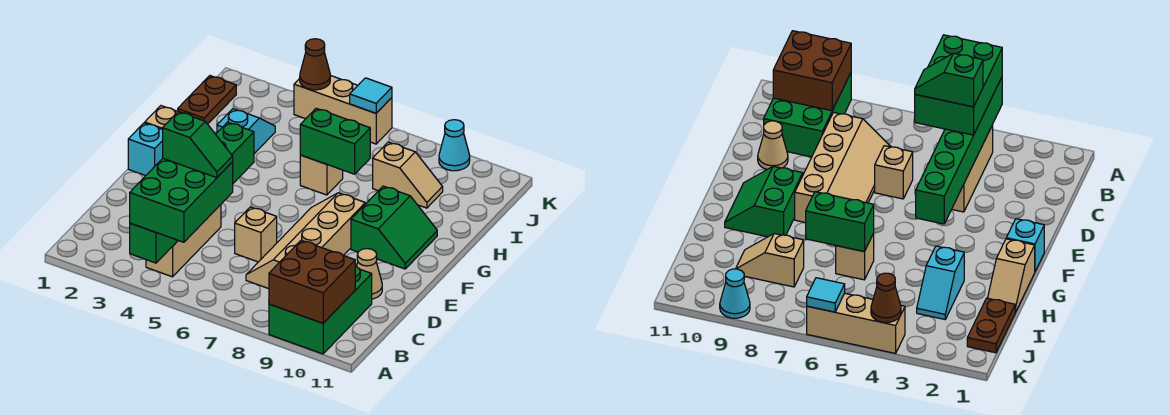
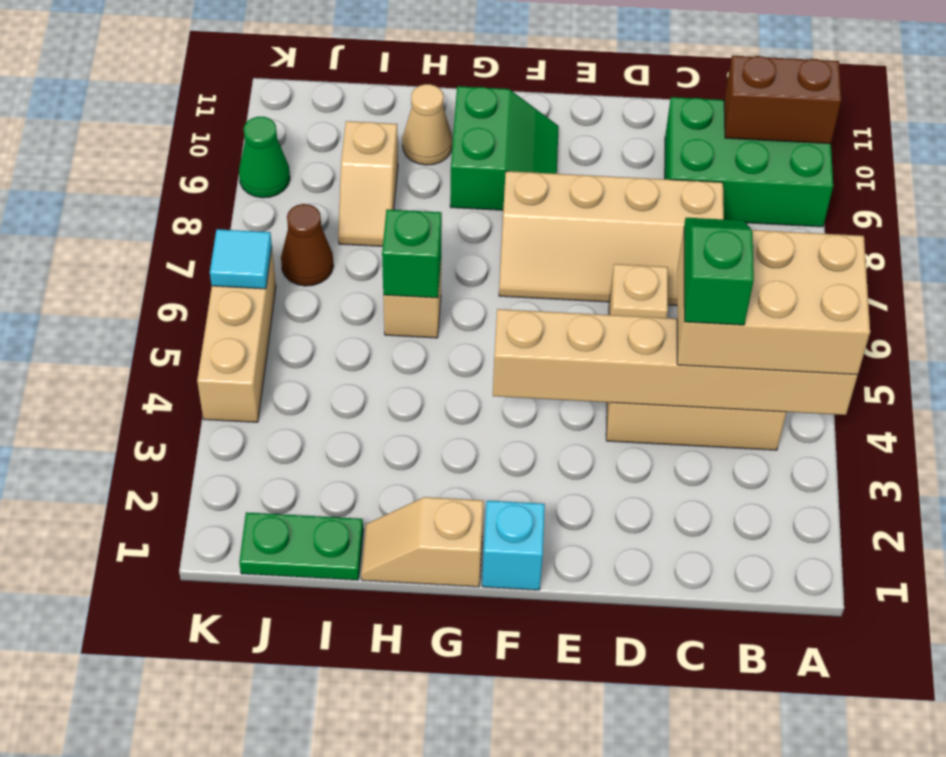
green 1x6 brick [130,122,254,263] -> tan 1x6 brick [493,309,858,415]
green 2x3 brick [130,159,233,242] -> tan 2x3 brick [677,230,870,375]
brown 2x2 brick [269,240,355,323] -> brown 1x2 brick [724,56,841,144]
tan 1x1 cone [356,249,382,299] -> tan 1x1 cone moved to [402,84,452,165]
green 2x2 slope [351,186,437,269] -> green 2x2 slope turned to [450,86,559,210]
cyan 1x2 slope [217,109,275,154] -> none
green 1x2 brick [300,108,370,174] -> green 1x1 brick [382,209,442,298]
brown 1x2 plate [178,76,236,124] -> green 1x2 plate [239,512,363,580]
tan 1x2 slope [373,142,443,208] -> tan 1x2 slope turned to [338,121,398,246]
brown 1x1 cone [300,39,330,90] -> brown 1x1 cone moved to [281,204,334,286]
cyan 1x1 cone [439,120,470,171] -> green 1x1 cone [239,117,290,198]

